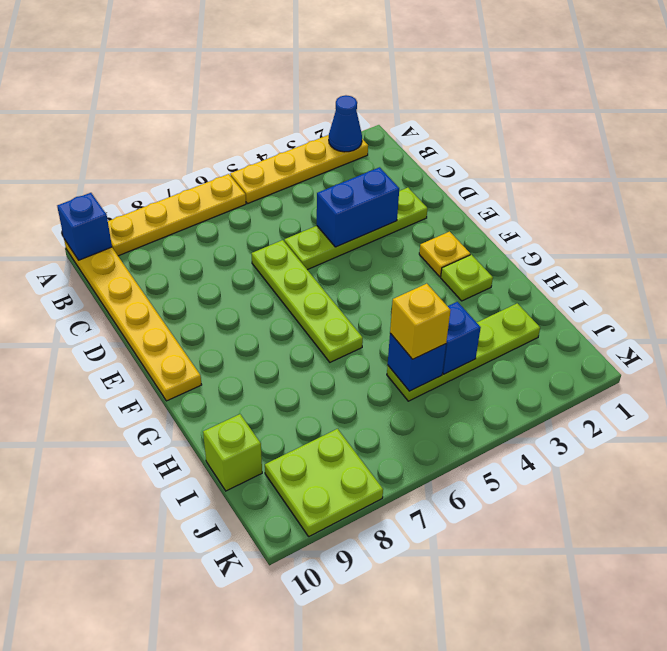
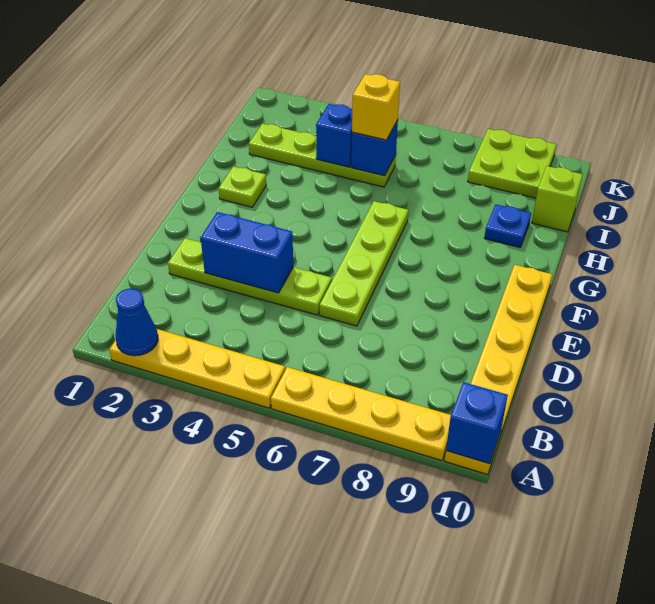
yellow 1x1 plate [419,232,470,277] -> none
none -> blue 1x1 plate [484,204,531,247]

